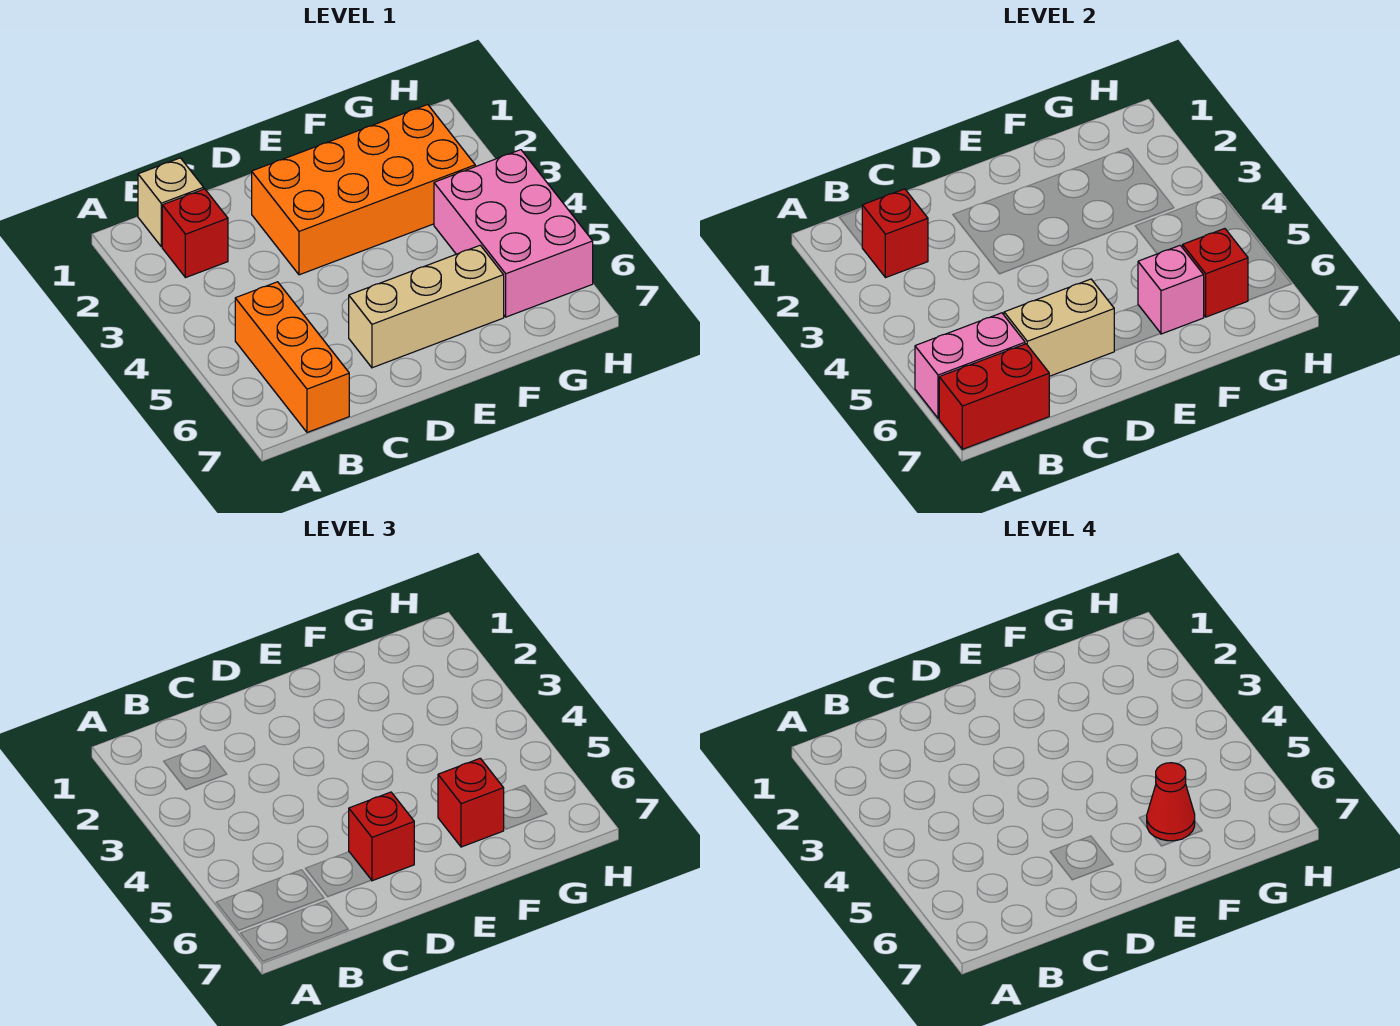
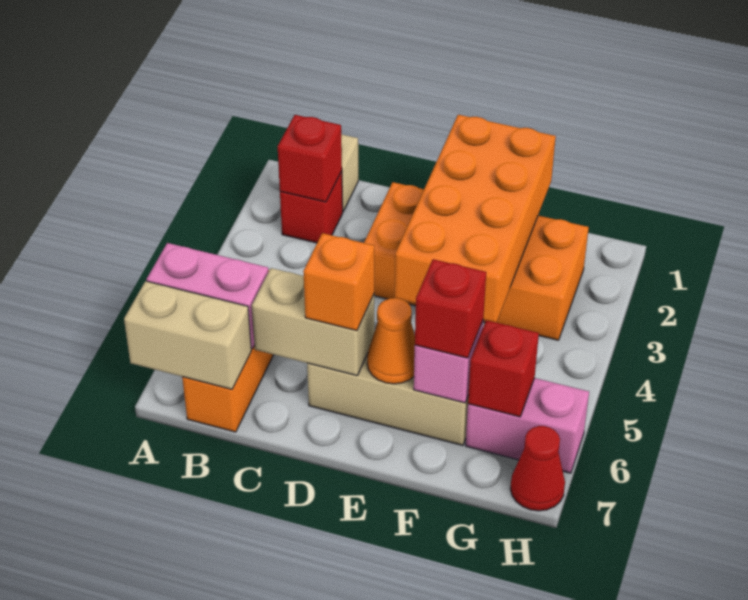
red 1x2 brick [939,344,1049,449] -> tan 1x2 brick [124,281,251,389]
red 1x1 brick [349,792,414,881] -> orange 1x1 brick [303,233,374,331]
none -> orange 2x4 brick [395,115,556,322]
none -> orange 1x1 cone [367,298,415,384]
red 1x1 cone [1147,763,1195,841] -> red 1x1 cone moved to [510,426,565,511]
pink 2x3 brick [434,150,593,317] -> pink 1x2 brick [466,378,589,473]

